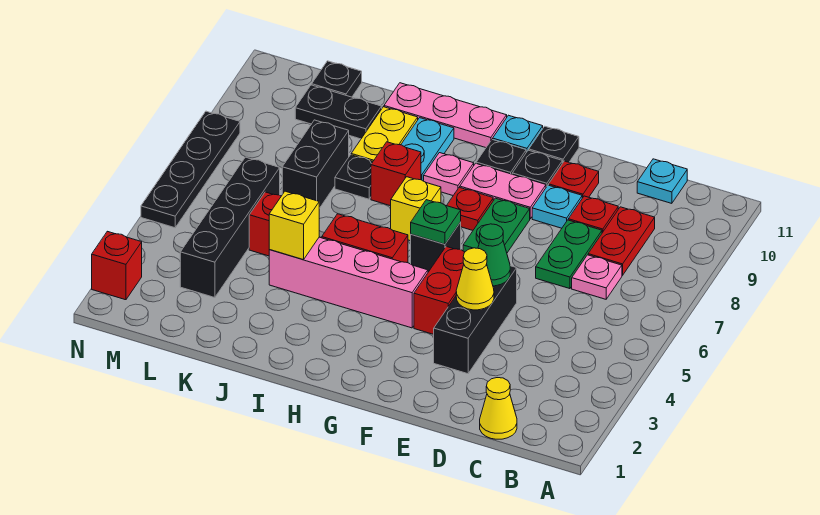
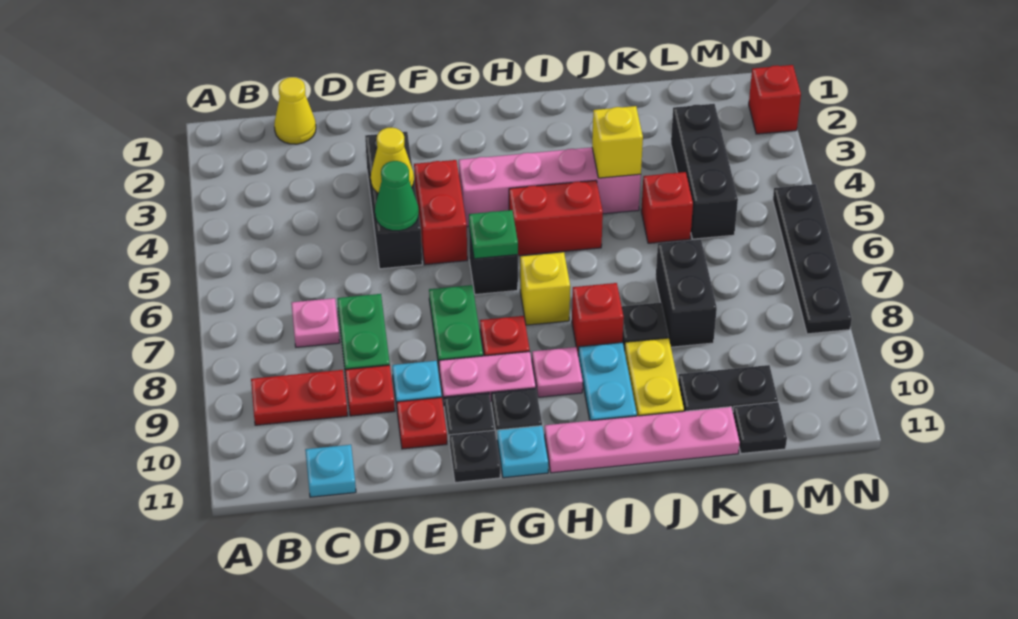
red 1x2 plate [588,207,655,275] -> red 1x2 plate turned to [251,370,348,425]
pink 1x3 plate [384,83,507,148] -> pink 1x4 plate [545,407,740,473]
black 1x4 brick [180,157,280,298] -> black 1x3 brick [671,104,738,239]

